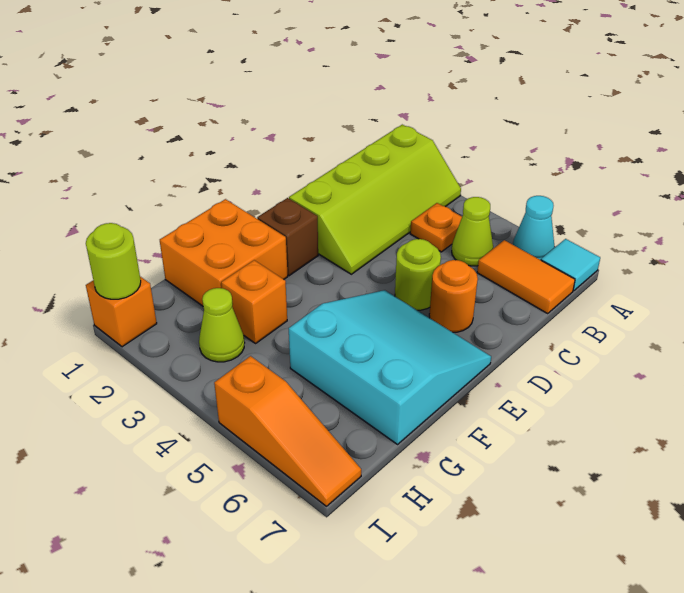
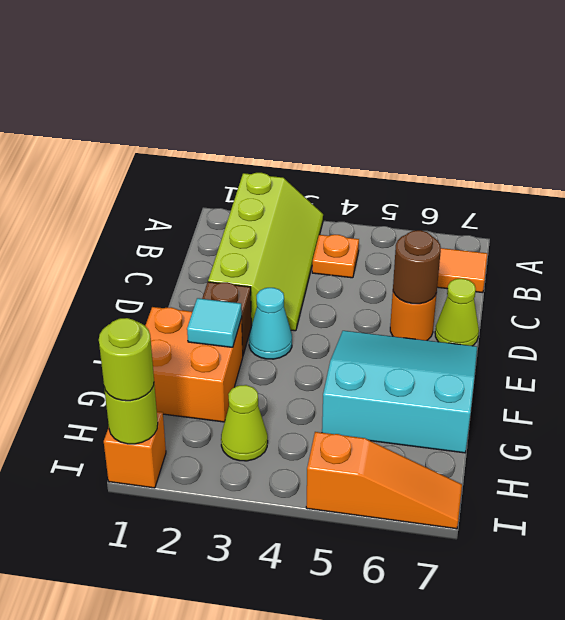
cyan 1x1 cone [513,196,554,260] -> cyan 1x1 cone moved to [249,288,292,359]
cyan 1x1 tile [541,239,600,291] -> cyan 1x1 tile moved to [187,298,242,347]
lime 1x1 cone [452,197,493,266] -> lime 1x1 cone moved to [435,279,479,346]
lime 1x1 round brick [395,239,441,310] -> lime 1x1 round brick moved to [99,318,154,401]
none -> brown 1x1 round brick [393,230,441,304]
orange 1x1 brick [221,260,287,343] -> none

